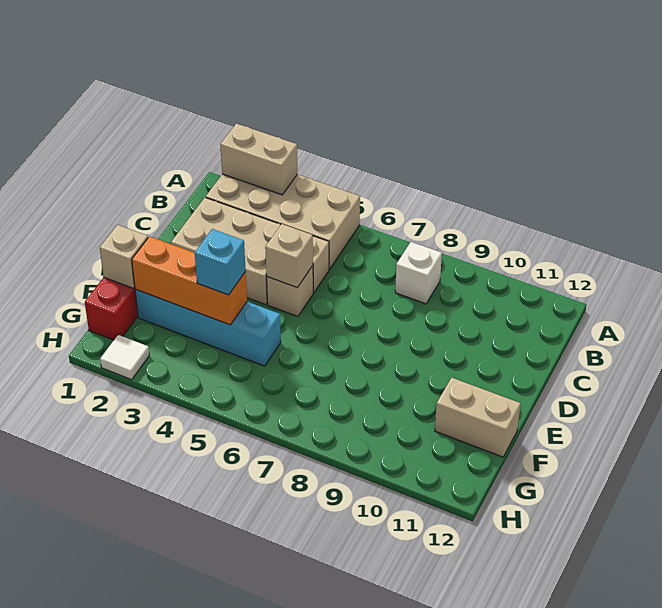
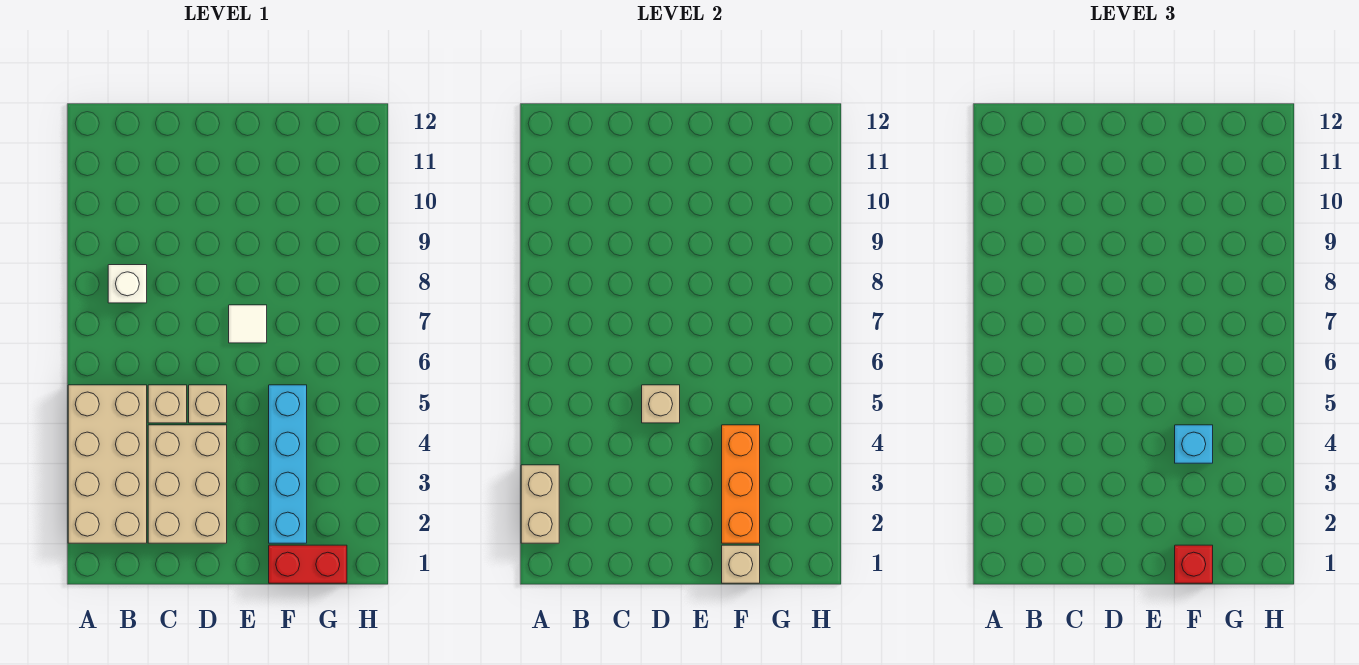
none -> red 1x1 brick [1175,545,1213,583]
tan 1x2 brick [435,378,521,457] -> none
white 1x1 tile [100,335,149,380] -> white 1x1 tile moved to [229,305,267,343]

